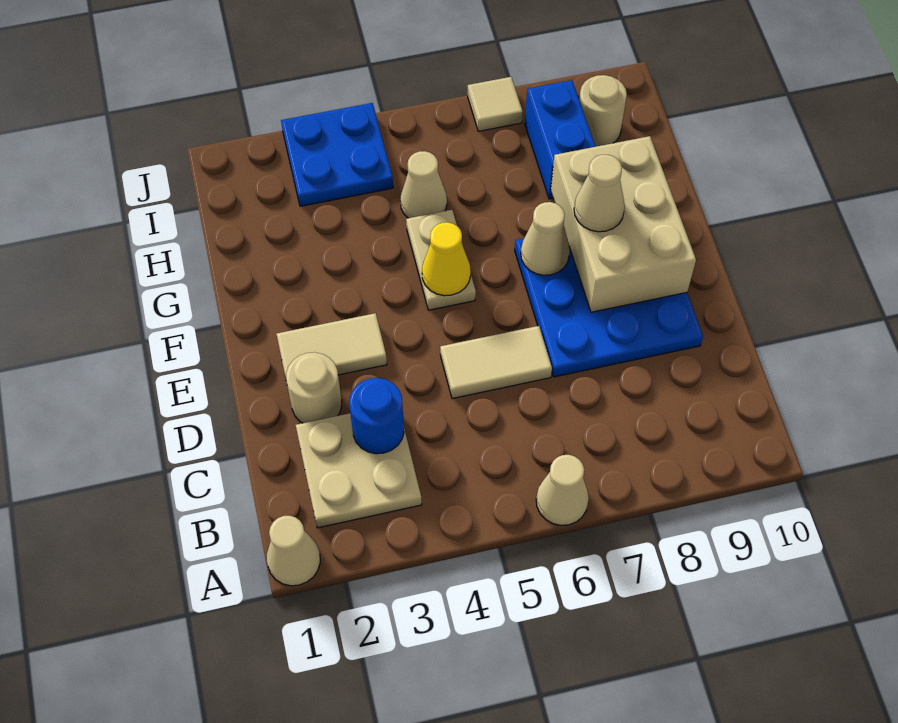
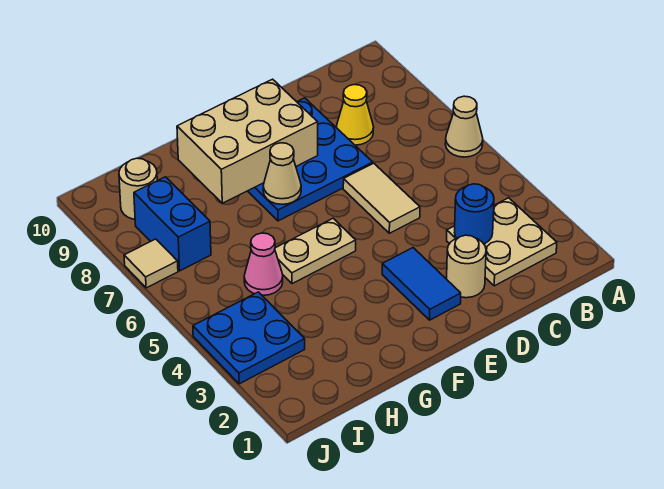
tan 1x1 cone [267,516,320,586] -> none
tan 1x2 tile [277,313,387,377] -> blue 1x2 tile [382,248,461,320]
yellow 1x1 cone [422,222,471,296] -> yellow 1x1 cone moved to [336,85,374,145]
tan 1x1 cone [574,155,625,232] -> none
tan 1x1 cone [400,151,447,218] -> pink 1x1 cone [244,233,283,295]
blue 1x2 brick [525,80,596,199] -> blue 1x2 brick turned to [134,177,211,271]

